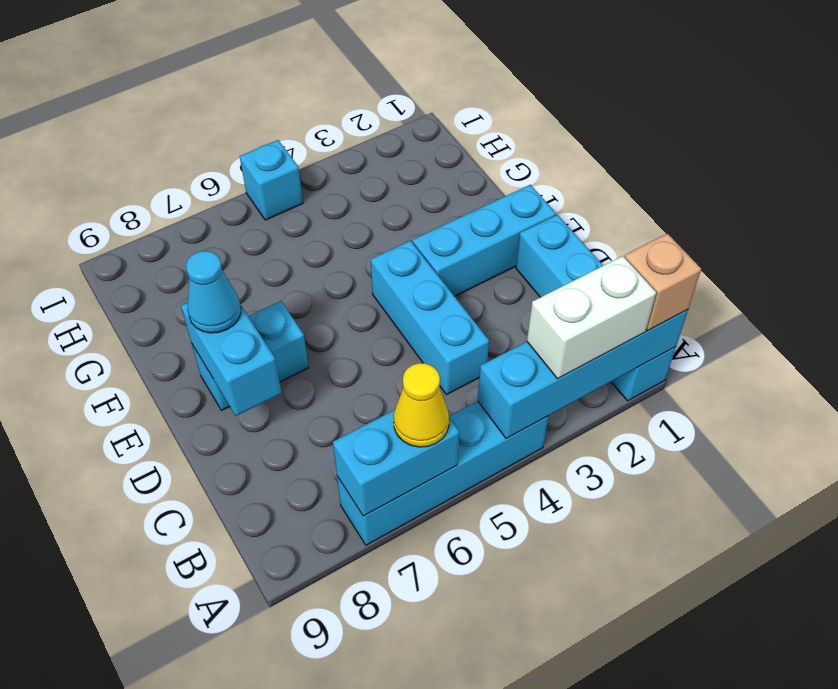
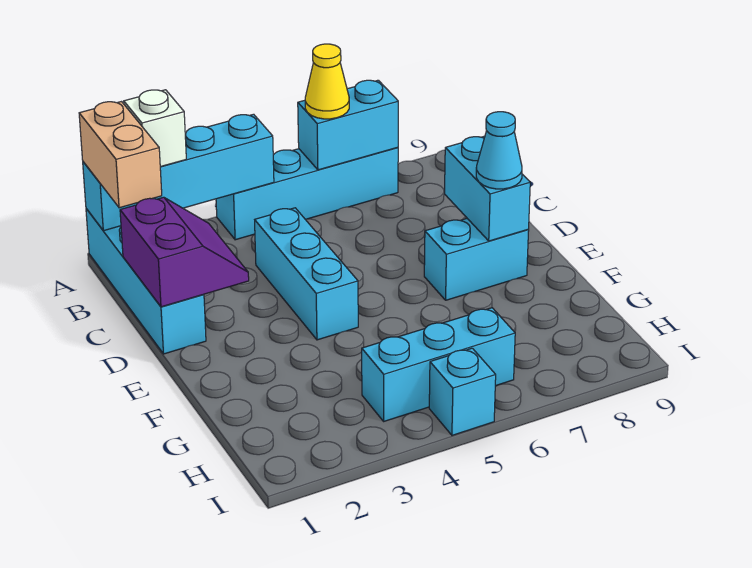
tan 1x1 brick [625,234,701,331] -> tan 1x2 brick [79,102,162,208]
white 1x2 brick [527,256,656,379] -> white 1x1 brick [124,90,186,167]
none -> purple 2x2 slope [120,197,249,307]
cyan 1x3 brick [413,185,556,296] -> cyan 1x3 brick moved to [362,308,515,421]

